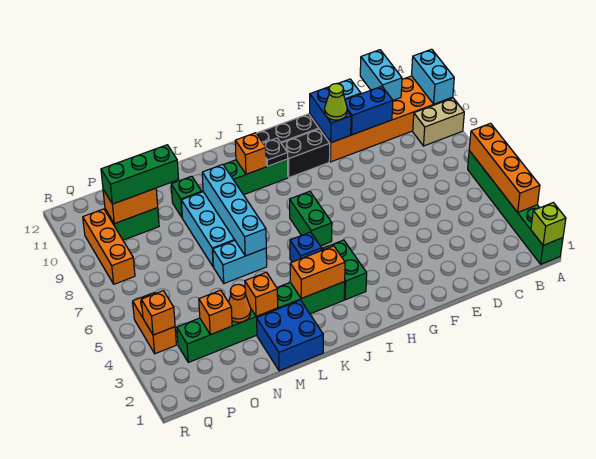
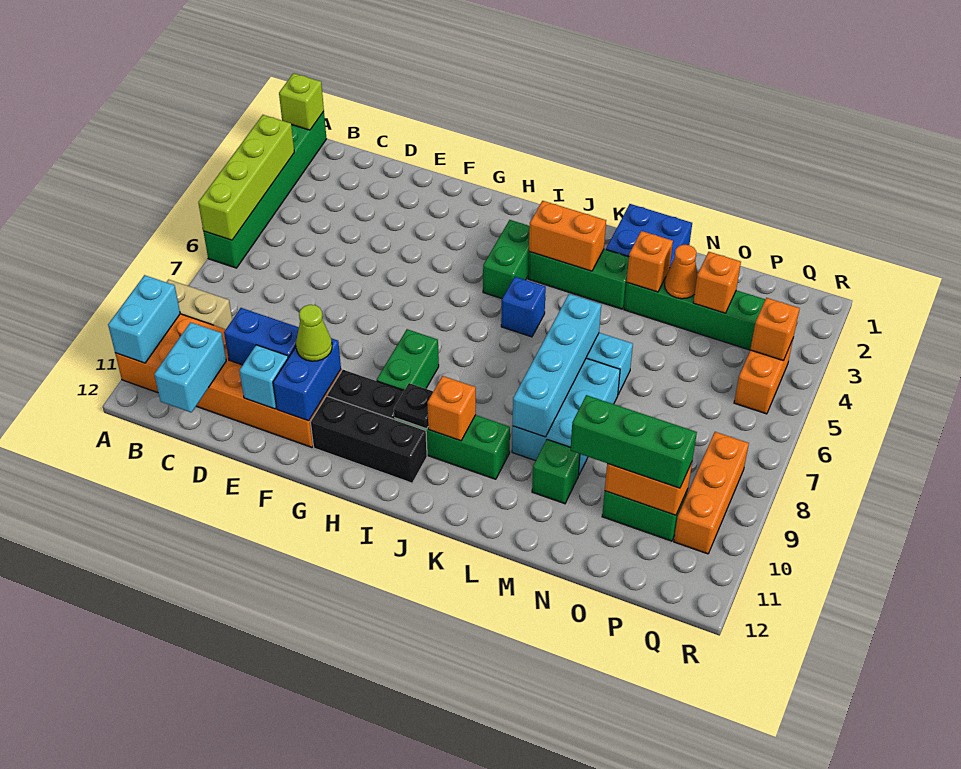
orange 1x4 brick [469,123,540,212] -> lime 1x4 brick [198,115,294,240]
green 1x2 brick [290,191,332,246] -> green 1x2 brick moved to [377,329,439,390]

